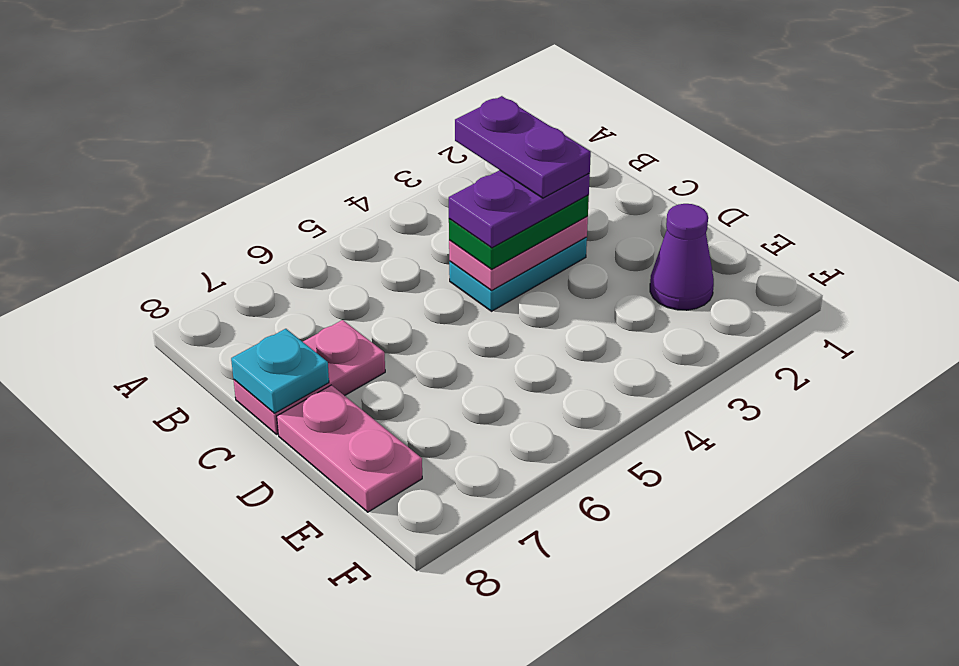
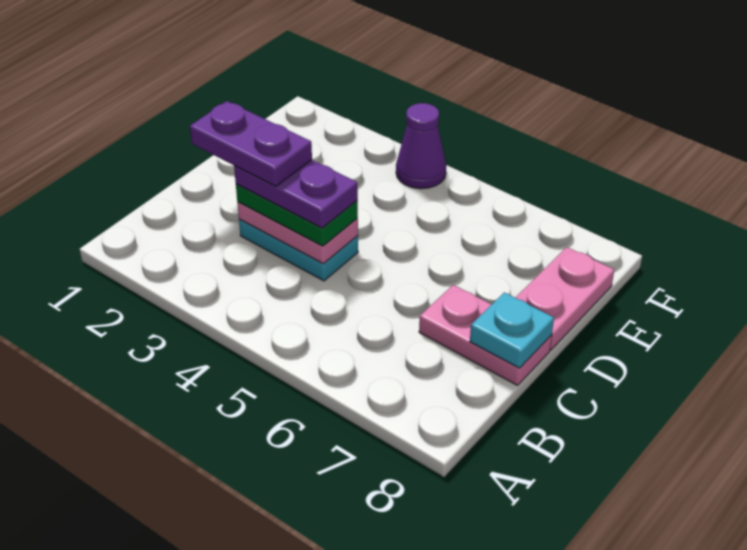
purple 1x2 plate [455,96,591,198] -> purple 1x2 plate turned to [190,101,312,186]
purple 1x1 cone [650,204,714,310] -> purple 1x1 cone moved to [396,103,446,189]

